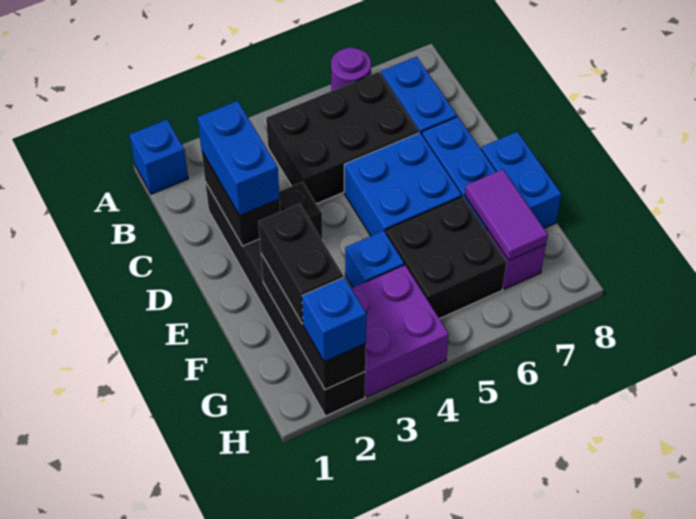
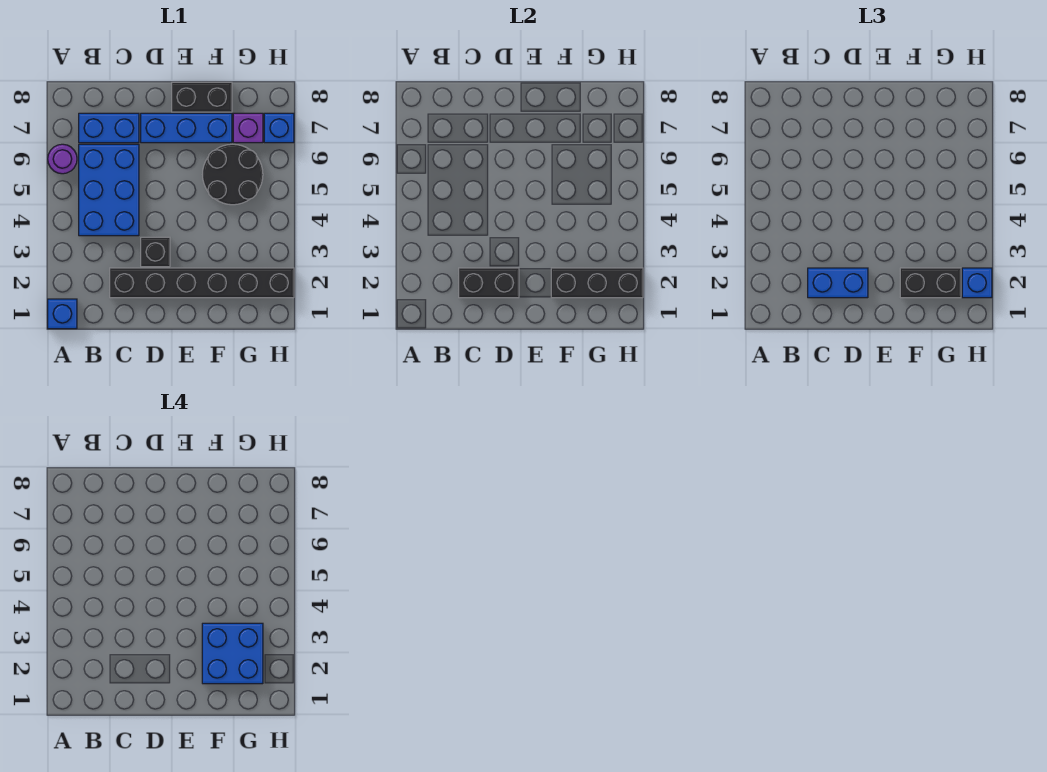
black 2x3 brick [266,72,419,204] -> blue 2x3 brick [79,144,139,236]
blue 2x2 brick [344,133,462,236] -> blue 2x2 brick moved to [202,623,263,684]
blue 1x2 brick [481,132,561,228] -> black 1x2 brick [172,82,232,112]
blue 1x1 brick [345,231,404,287] -> blue 1x1 brick moved to [264,113,294,143]
black 2x2 brick [386,196,507,319] -> black 2x2 round brick [203,144,263,205]
purple 1x2 tile [465,169,548,261] -> none
purple 2x2 brick [351,265,449,397] -> none

